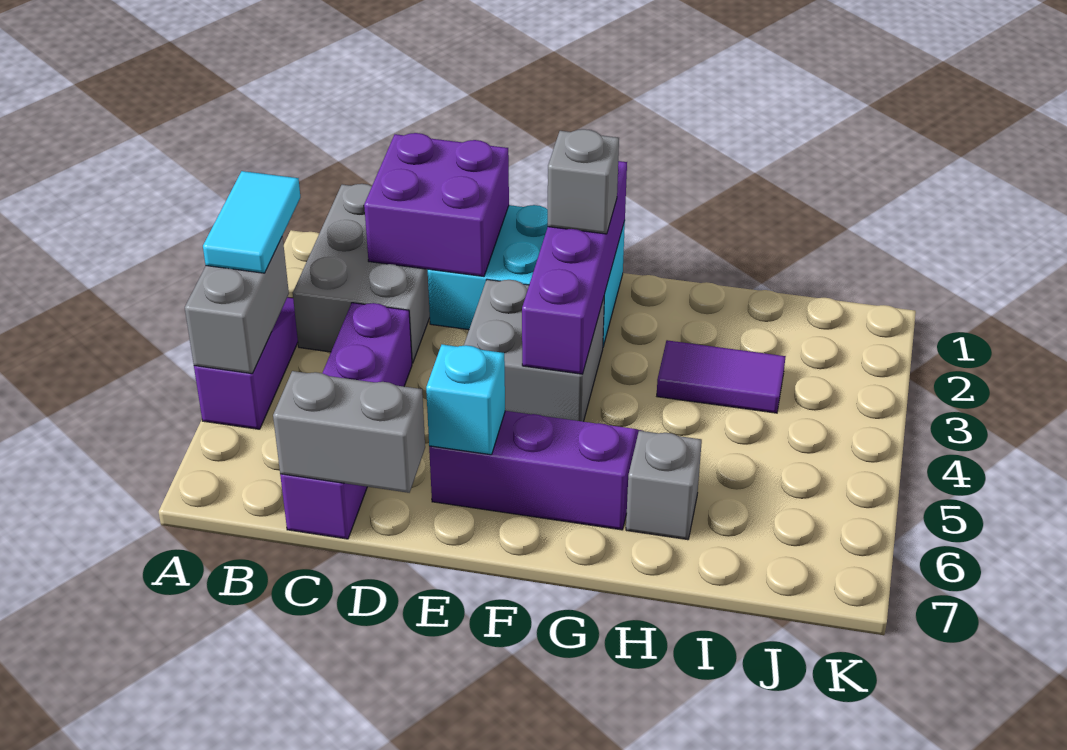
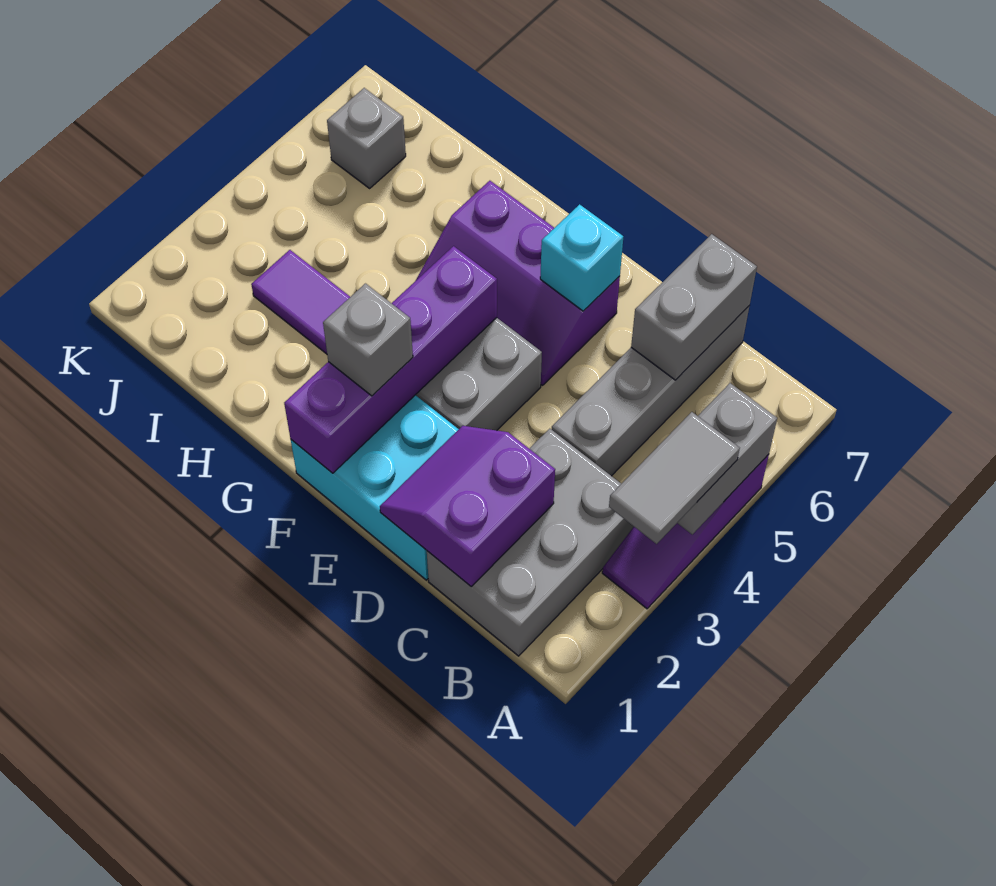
cyan 1x2 tile [203,171,300,273] -> grey 1x2 tile [609,412,740,544]
purple 2x2 brick [364,133,509,276] -> purple 2x2 slope [380,426,555,586]
purple 1x4 brick [280,303,412,539] -> grey 1x4 brick [552,306,749,476]
grey 1x2 brick [273,371,425,493] -> grey 1x2 brick turned to [631,234,757,380]
grey 1x1 brick [626,431,702,540] -> grey 1x1 brick moved to [327,88,406,188]

